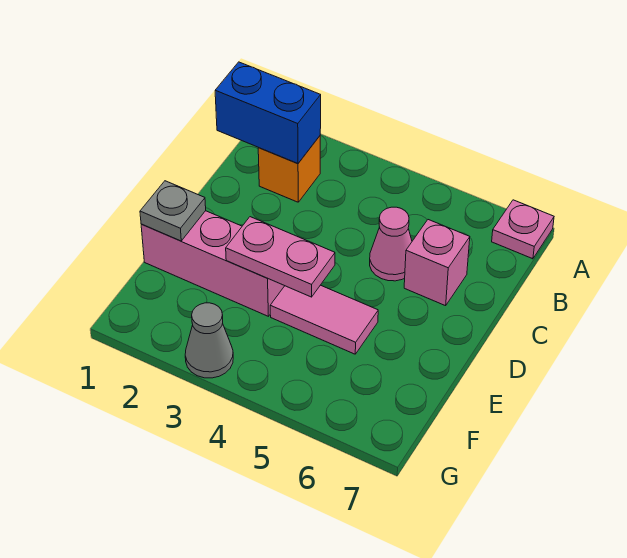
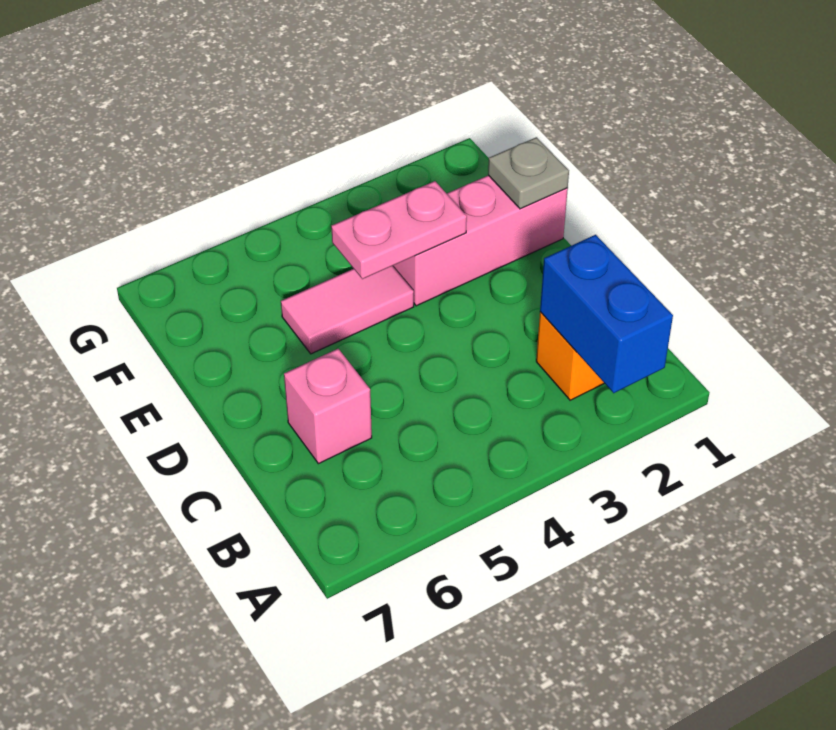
pink 1x1 plate [492,200,554,259] -> none
blue 1x2 brick [215,62,321,164] -> blue 1x2 brick turned to [540,235,673,393]
pink 1x1 cone [370,207,412,281] -> none
grey 1x1 cone [185,303,233,378] -> none

